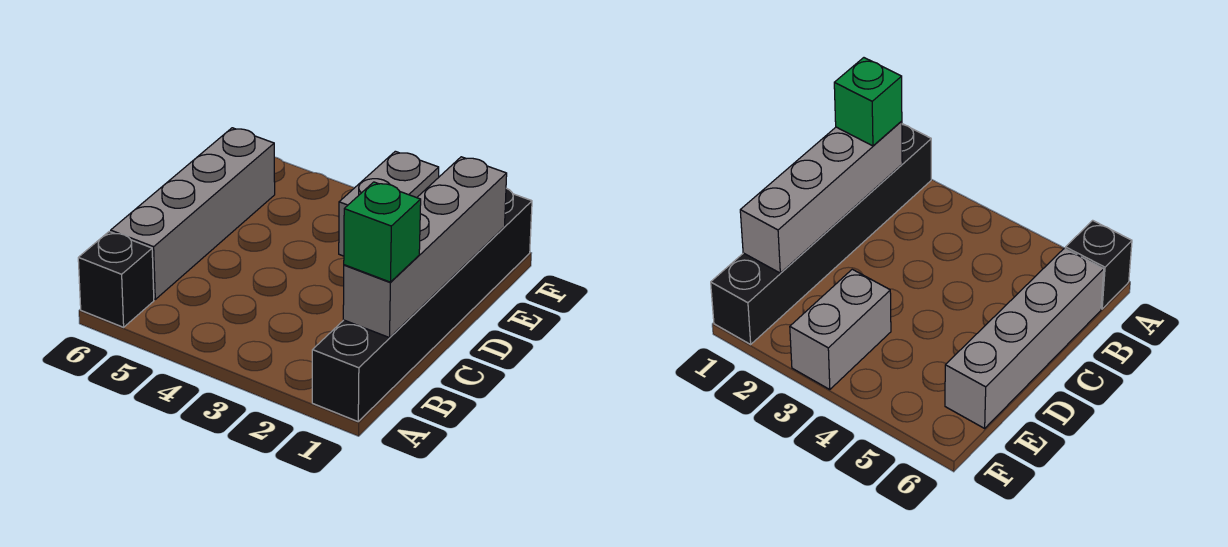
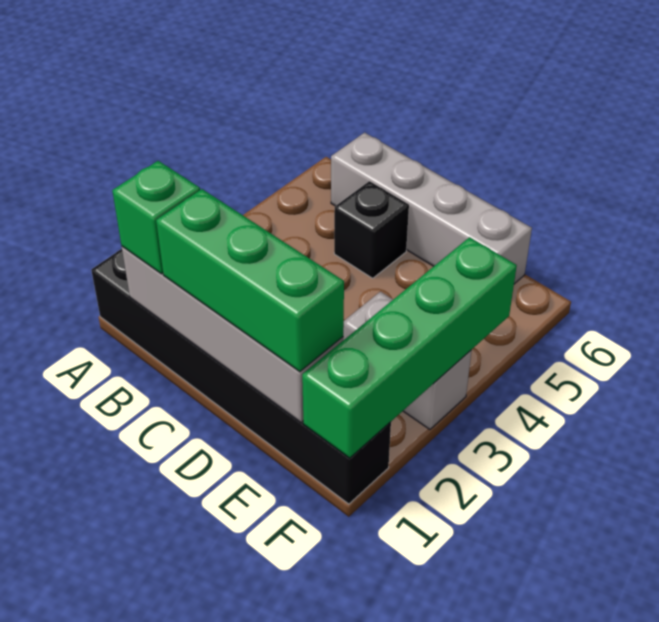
black 1x1 brick [78,232,154,327] -> black 1x1 brick moved to [334,181,409,278]
none -> green 1x3 brick [156,189,344,372]
none -> green 1x4 brick [302,237,517,458]

